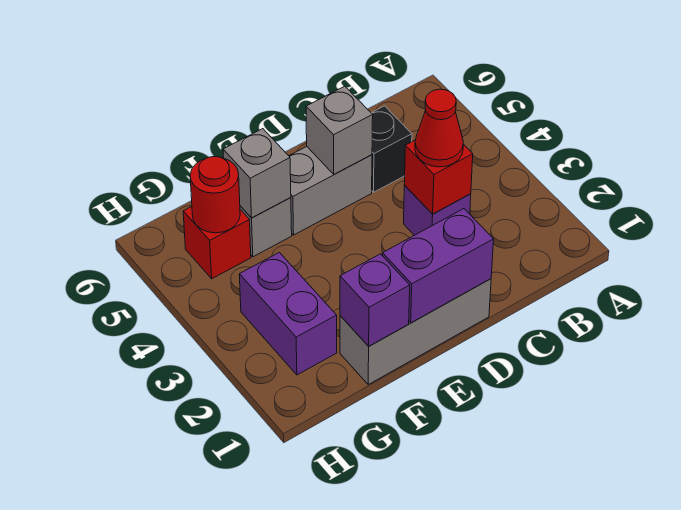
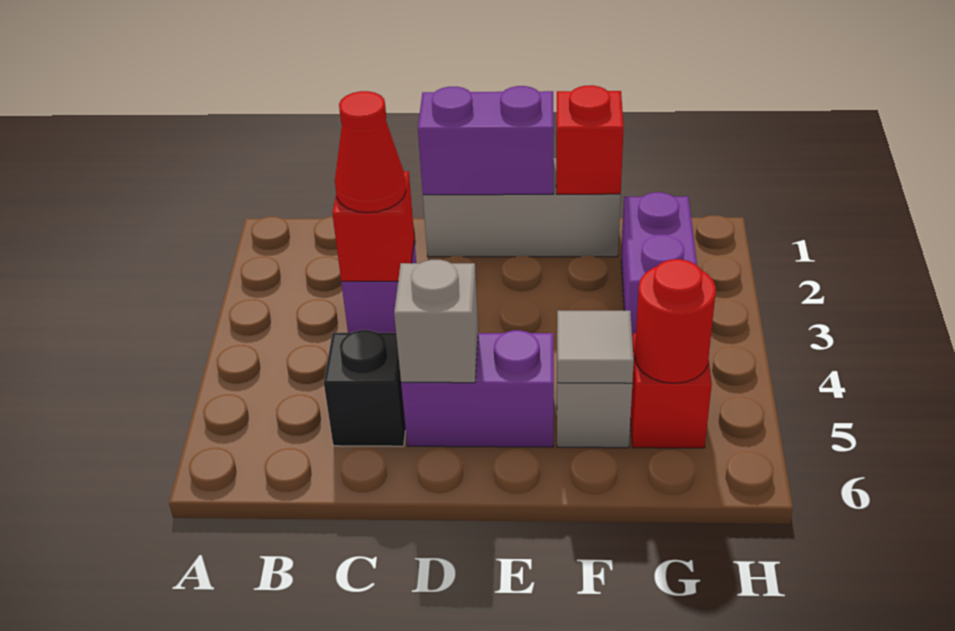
grey 1x2 brick [289,147,372,235] -> purple 1x2 brick [401,330,554,447]
purple 1x1 brick [340,254,410,346] -> red 1x1 brick [556,85,624,194]
grey 1x1 brick [223,129,291,218] -> grey 1x1 tile [557,311,634,383]

